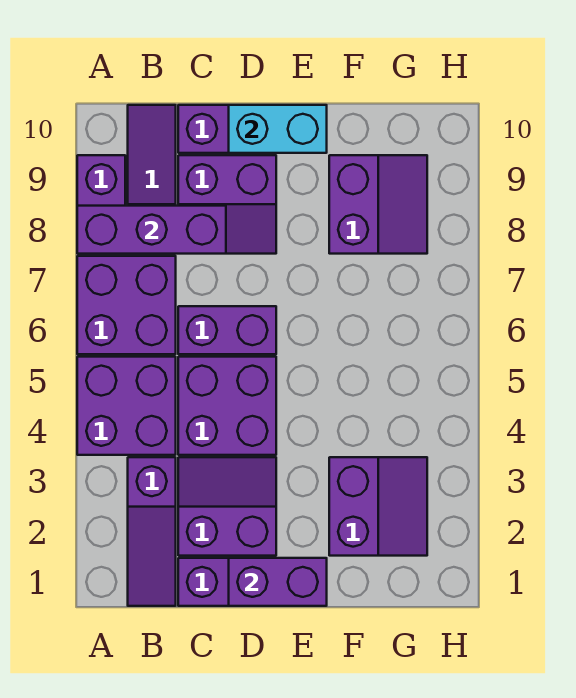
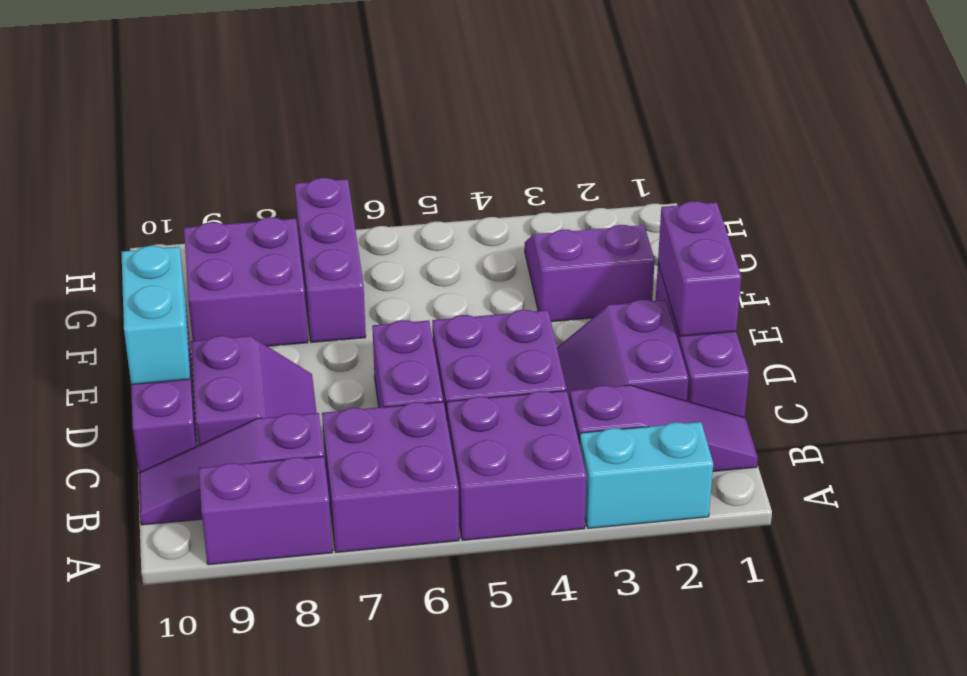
none -> cyan 1x2 brick [579,422,713,528]
purple 1x3 brick [77,206,226,254] -> purple 1x3 brick moved to [295,178,366,342]
purple 2x2 slope [329,155,427,254] -> purple 2x2 brick [184,217,308,346]

